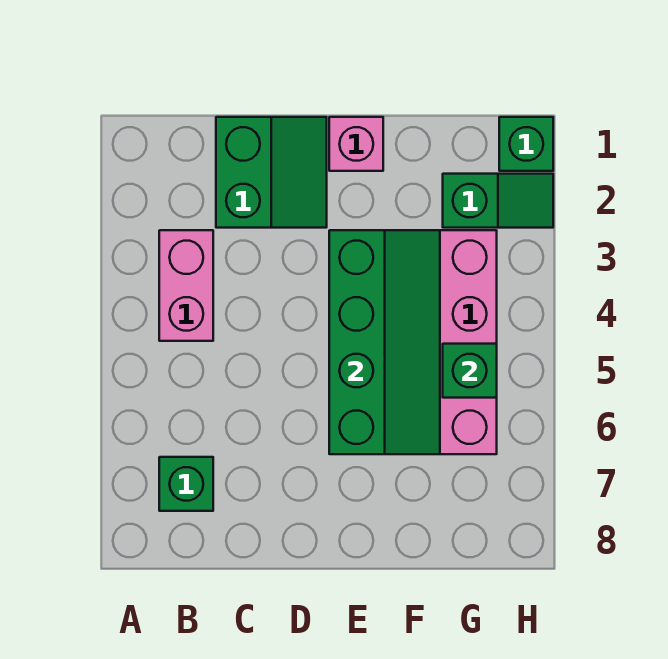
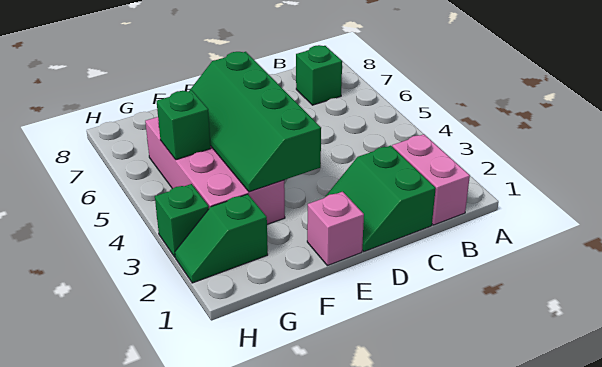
pink 1x2 brick [159,230,213,341] -> pink 1x2 brick moved to [392,134,470,225]
green 1x1 brick [499,117,553,171] -> green 1x1 brick moved to [155,184,209,257]

